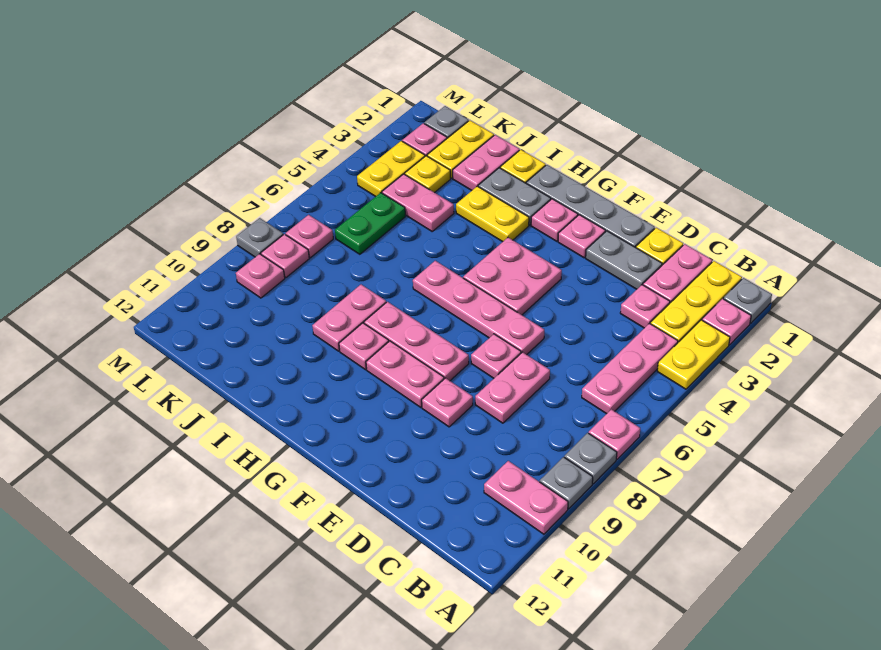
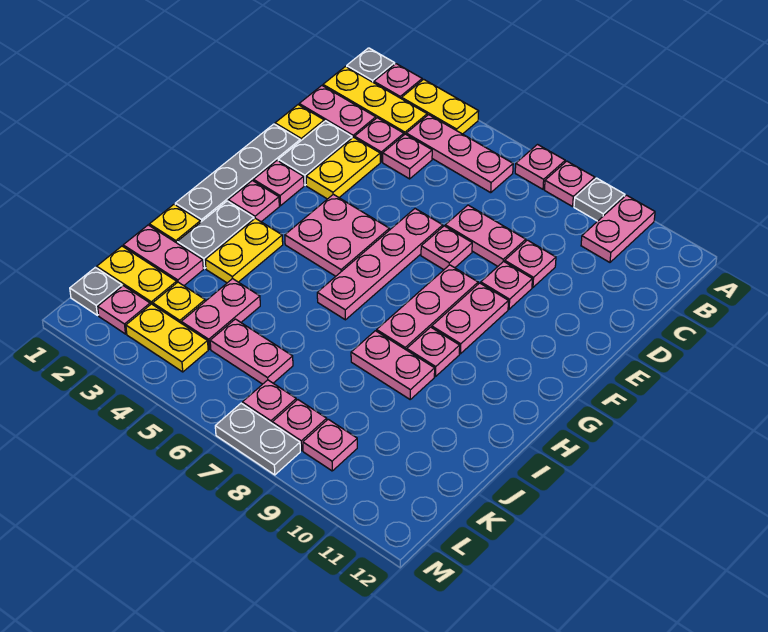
grey 1x1 plate [564,433,617,484] -> pink 1x1 plate [545,161,595,207]
none -> pink 1x1 plate [383,134,432,179]
none -> yellow 1x2 plate [306,137,380,199]
none -> pink 1x1 plate [505,240,556,287]
green 1x2 plate [335,193,405,254] -> pink 1x2 plate [210,319,293,384]
grey 1x1 plate [236,218,283,257] -> grey 1x2 plate [215,403,300,475]

